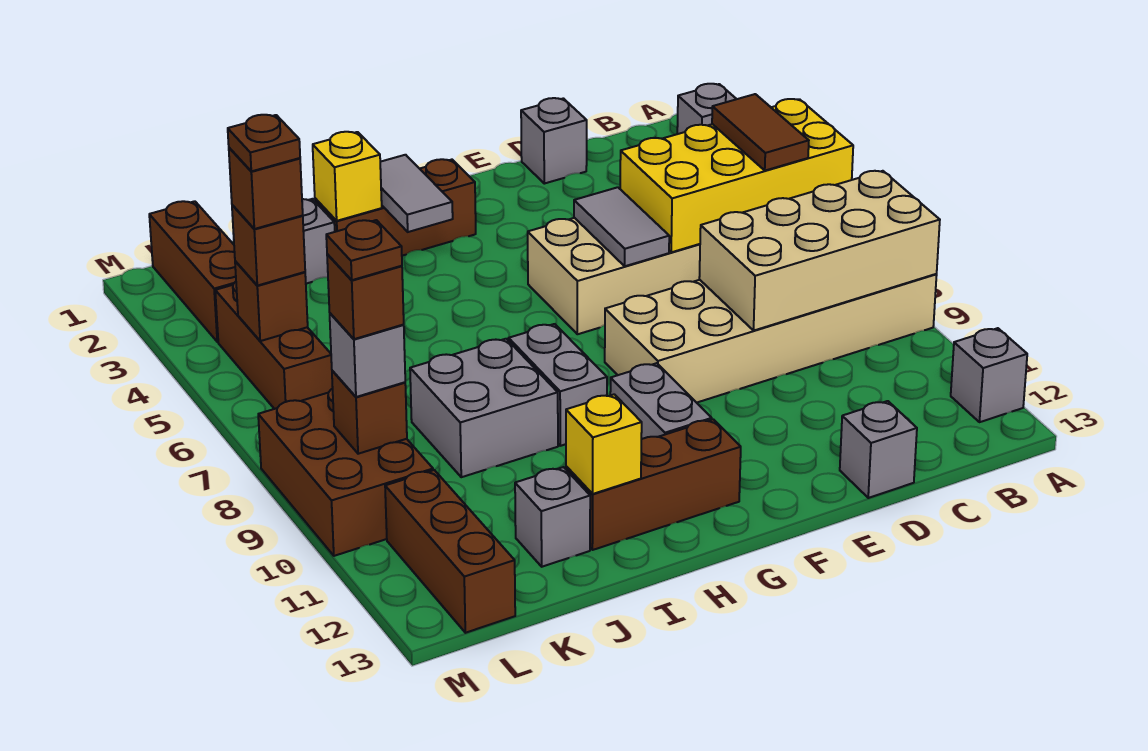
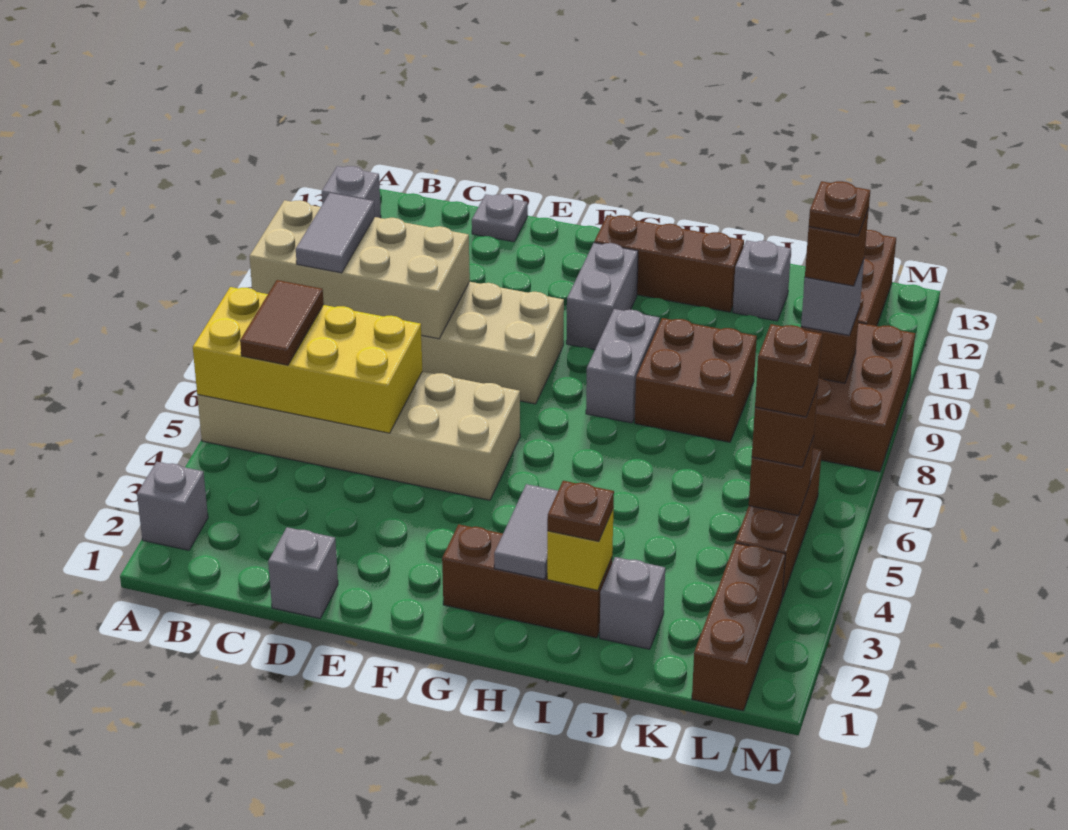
grey 1x1 brick [840,401,917,498] -> grey 1x1 plate [472,194,528,242]
grey 1x2 tile [574,187,669,266] -> grey 1x2 tile moved to [296,193,375,273]
grey 2x2 brick [410,339,558,477] -> brown 2x2 brick [635,318,757,442]
yellow 1x1 brick [566,394,642,494] -> none
brown 1x1 plate [228,115,300,171] -> brown 1x1 plate moved to [547,481,614,541]

